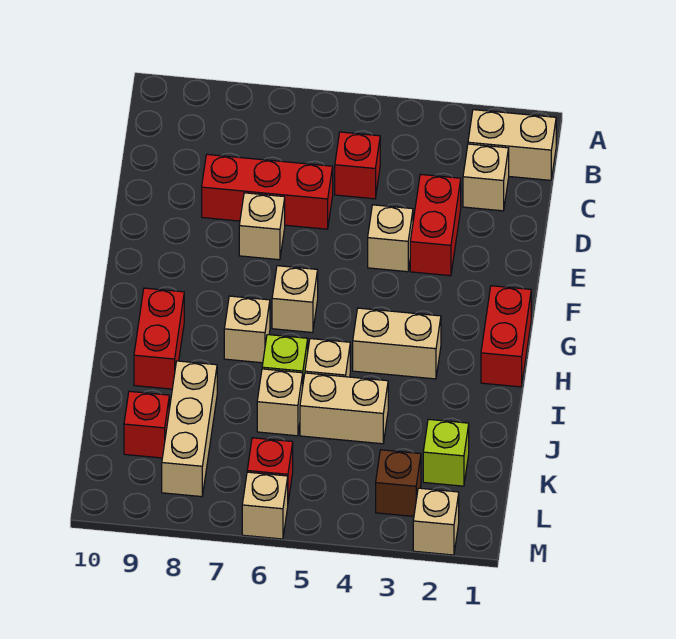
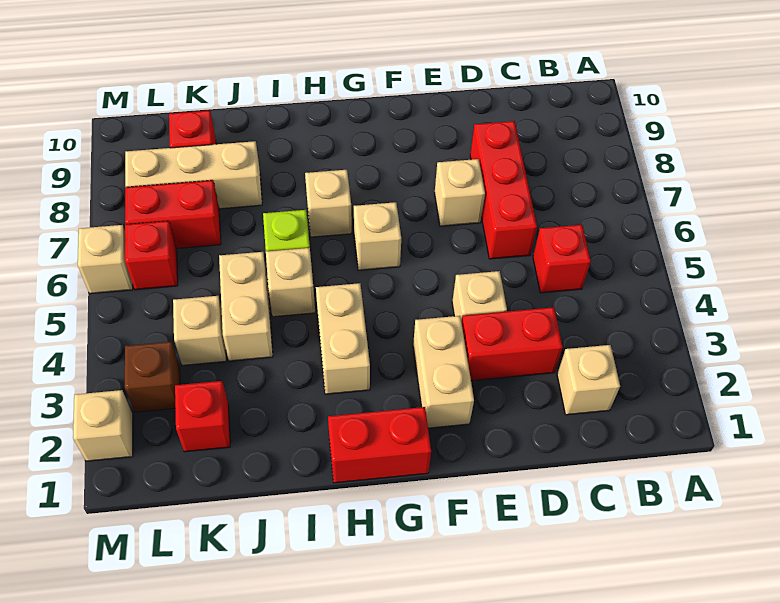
tan 1x2 brick [468,110,556,180] -> tan 1x2 brick moved to [413,316,474,428]
red 1x2 brick [134,288,184,389] -> red 1x2 brick moved to [125,180,221,248]
tan 1x1 brick [257,369,303,436] -> tan 1x1 brick moved to [173,296,226,365]
lime 1x1 brick [423,419,469,486] -> red 1x1 brick [175,381,230,452]

